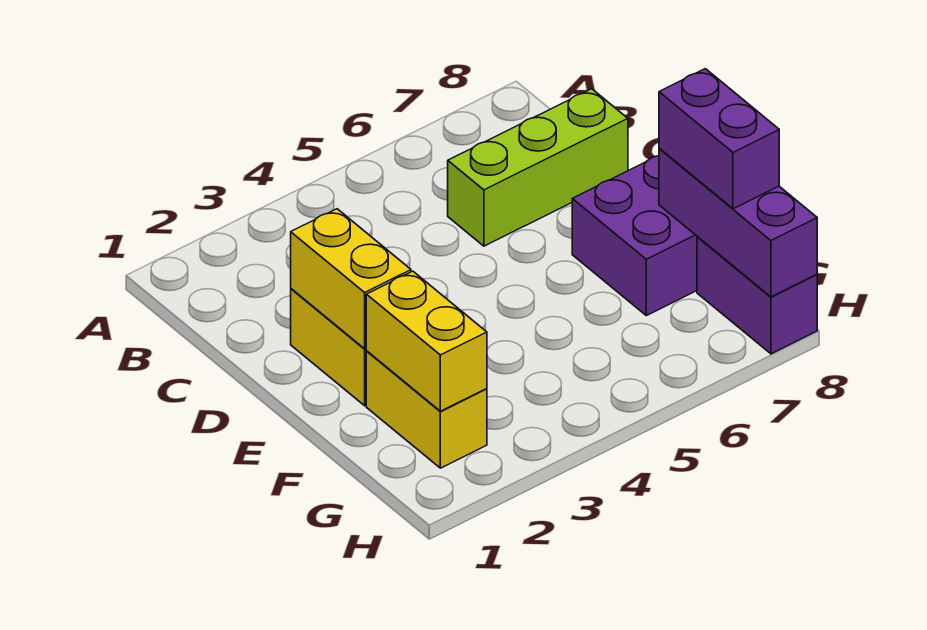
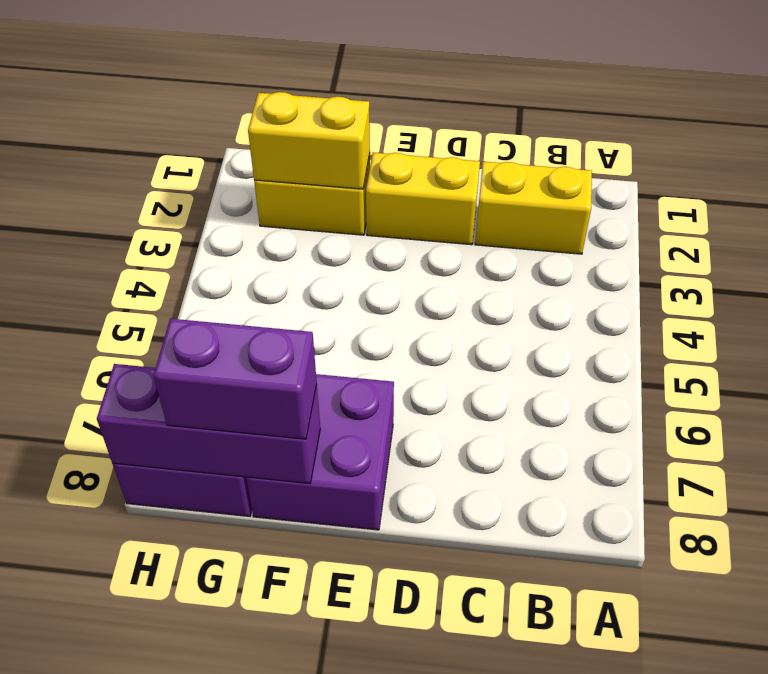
lime 1x3 brick [448,89,628,246] -> none
yellow 1x2 brick [291,209,411,349] -> yellow 1x2 brick moved to [475,162,592,254]

